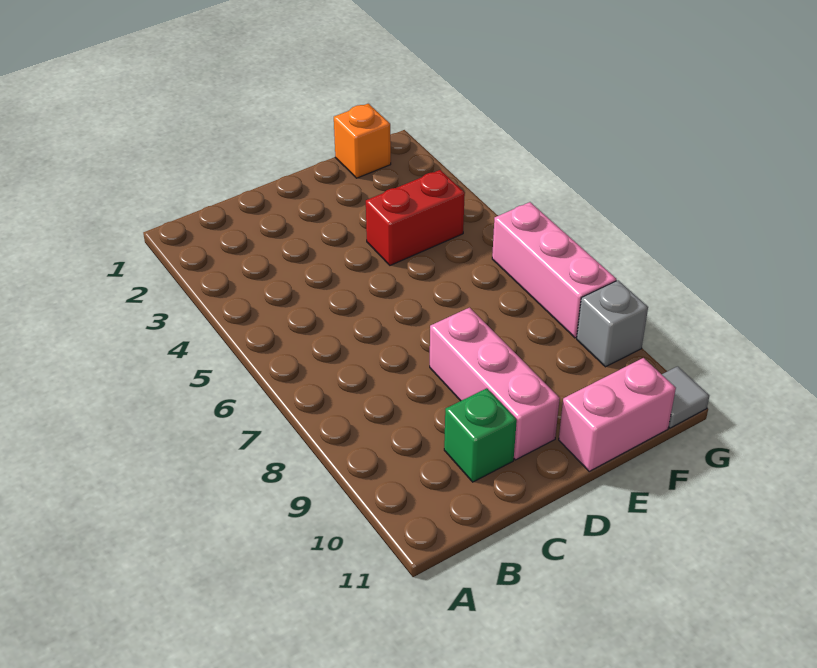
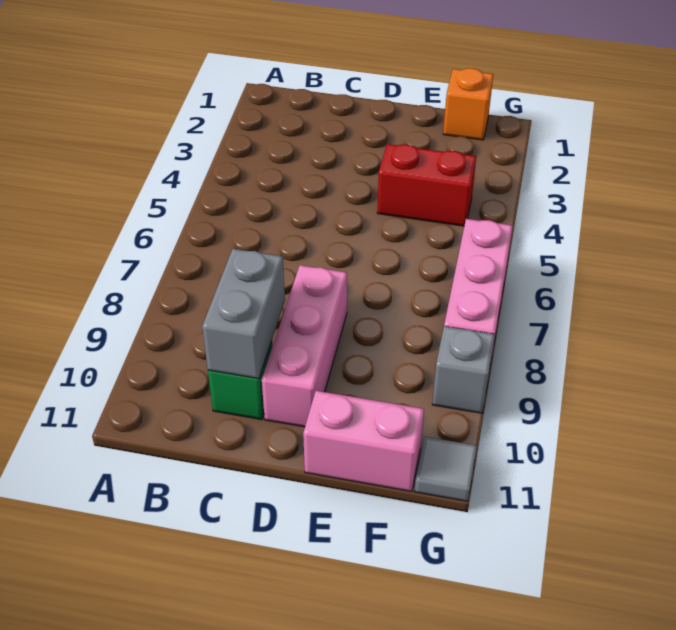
none -> grey 1x2 brick [202,249,285,379]

